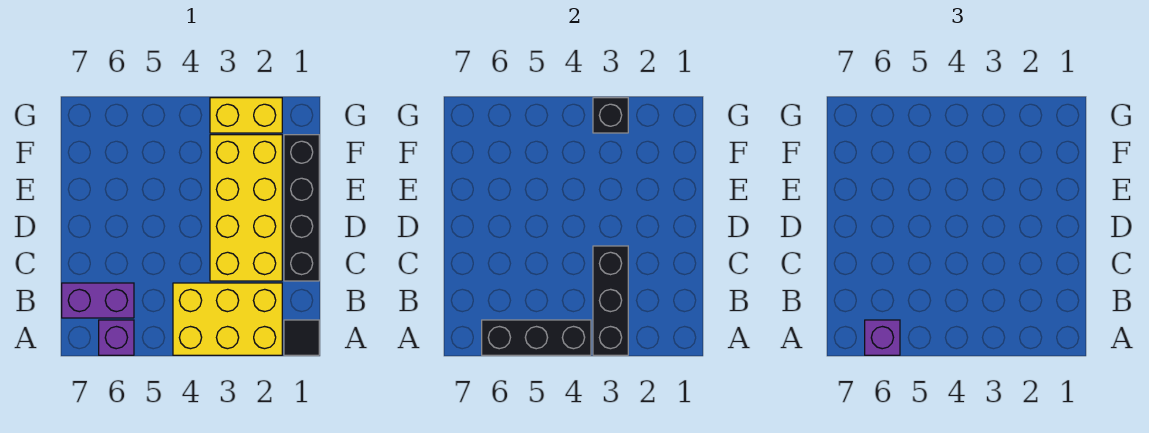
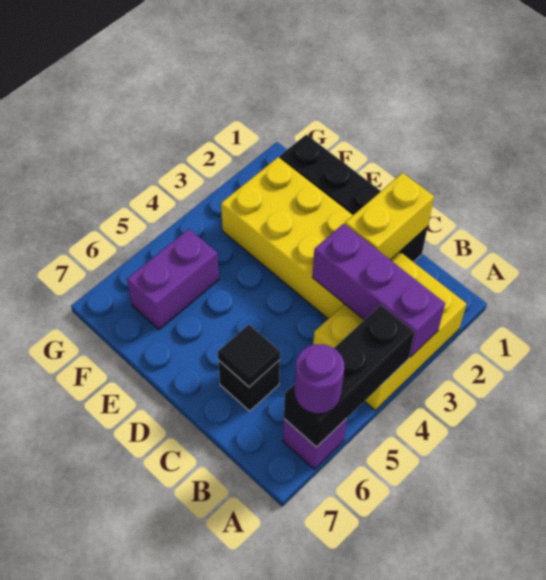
black 1x1 tile [284,320,319,355] -> black 1x1 tile moved to [218,325,280,387]
black 1x3 brick [593,246,628,355] -> purple 1x3 brick [312,224,445,357]
purple 1x1 brick [865,320,900,355] -> purple 1x1 round brick [295,344,344,414]
purple 1x2 brick [62,283,134,318] -> purple 1x2 brick moved to [127,229,219,330]
yellow 1x2 brick [210,98,282,133] -> yellow 1x2 brick moved to [345,173,434,260]
black 1x1 brick [593,98,628,133] -> black 1x1 brick moved to [218,360,280,411]

